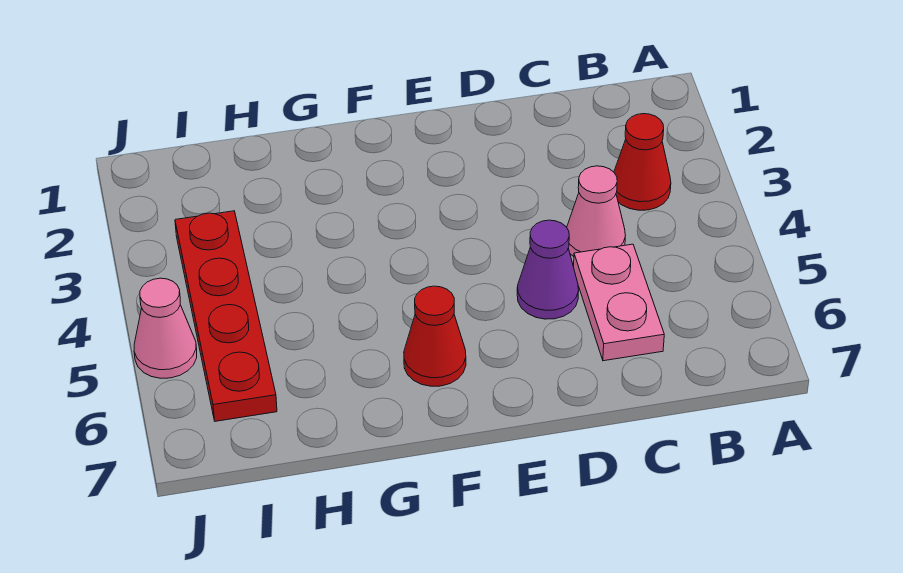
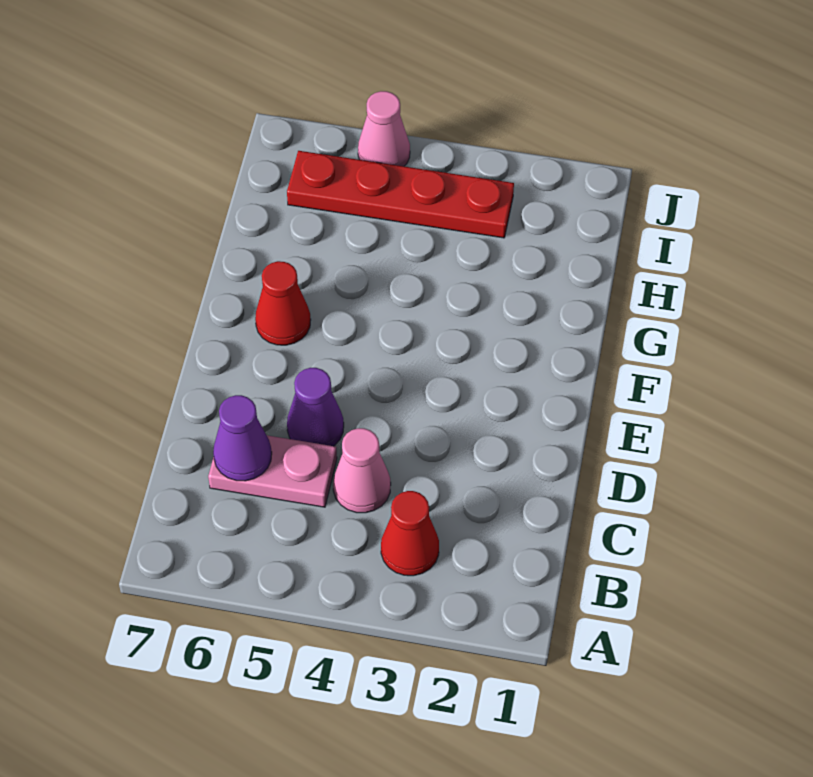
none -> purple 1x1 cone [213,395,272,481]

